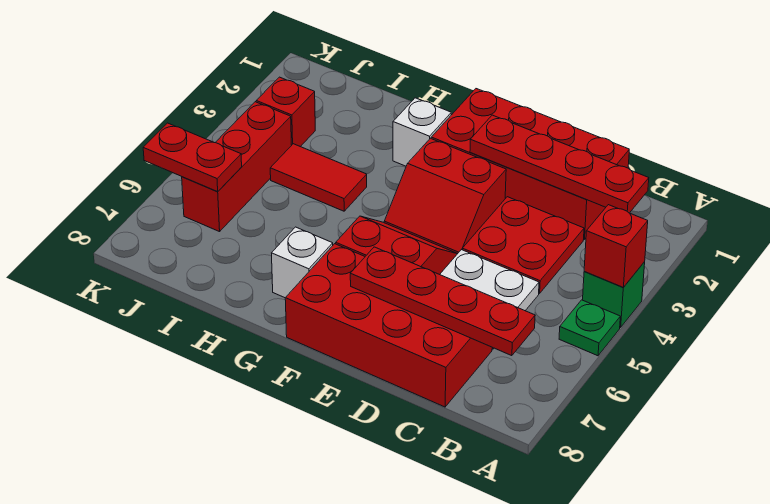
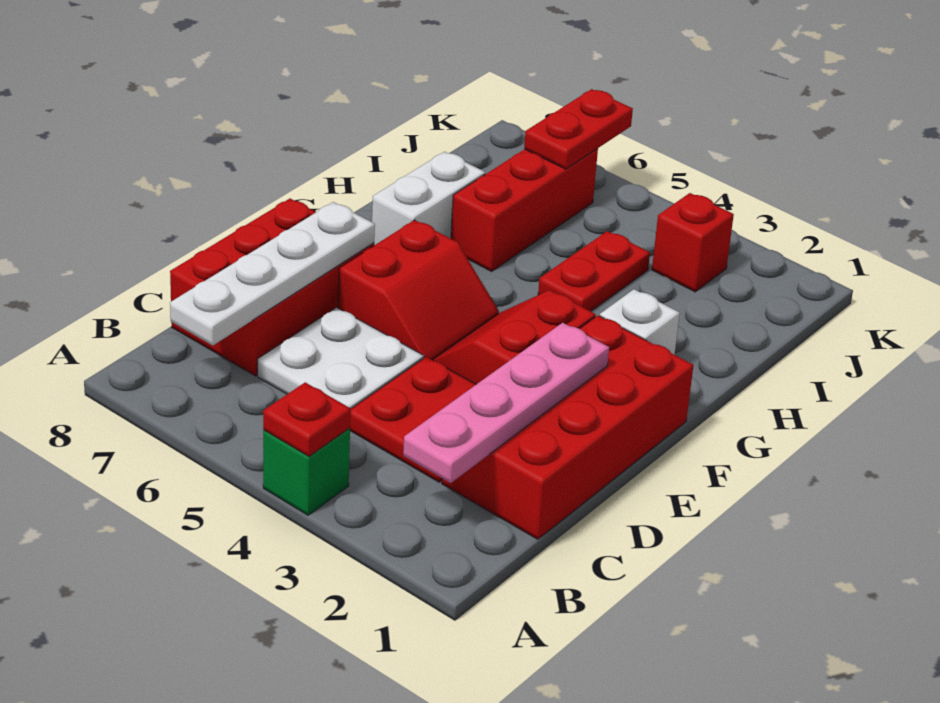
red 1x1 brick [584,205,648,287] -> red 1x1 plate [263,382,351,456]
green 1x1 plate [559,300,620,356] -> none
red 1x4 plate [470,115,649,213] -> pink 1x4 plate [403,323,609,483]
red 1x4 plate [350,247,535,356] -> white 1x4 plate [170,202,375,346]
red 2x4 brick [285,244,492,407] -> red 2x3 brick [170,199,374,376]
white 1x1 brick [272,227,333,298] -> white 1x2 brick [372,152,485,245]
red 1x2 tile [270,144,367,211] -> red 1x2 plate [538,231,650,311]
red 1x3 brick [182,102,292,232] -> red 1x3 brick turned to [451,149,598,271]

